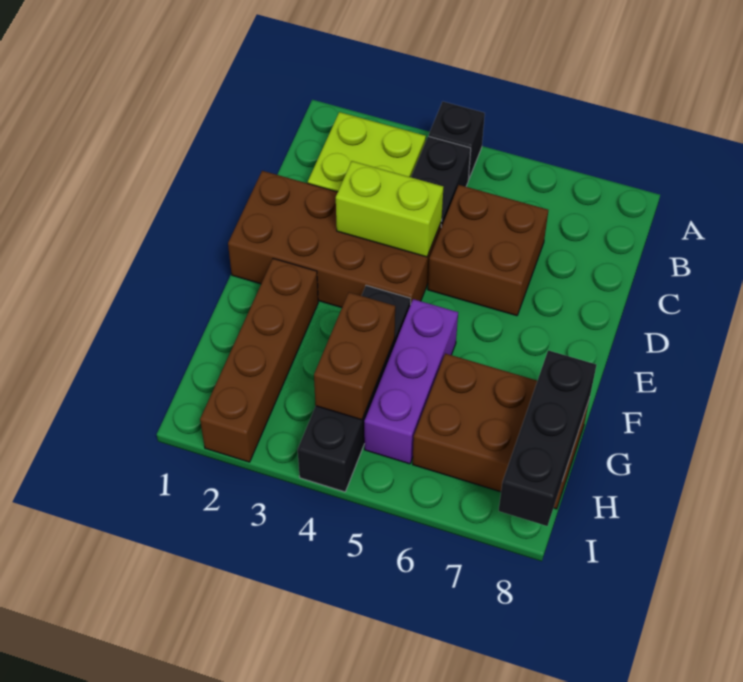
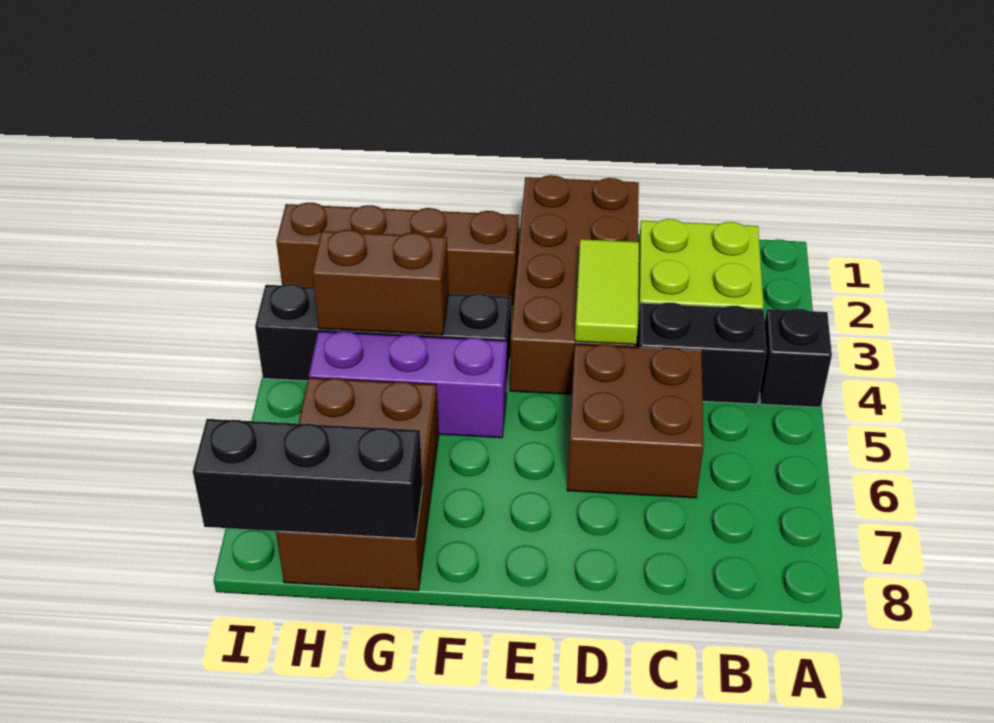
lime 1x2 brick [336,161,443,257] -> lime 1x2 tile [575,239,639,345]

